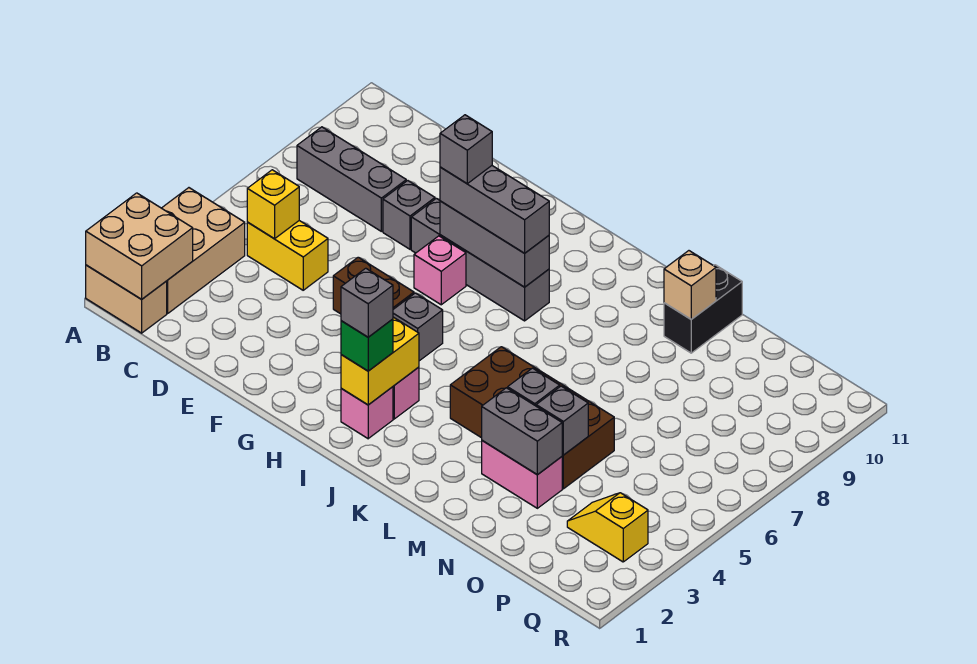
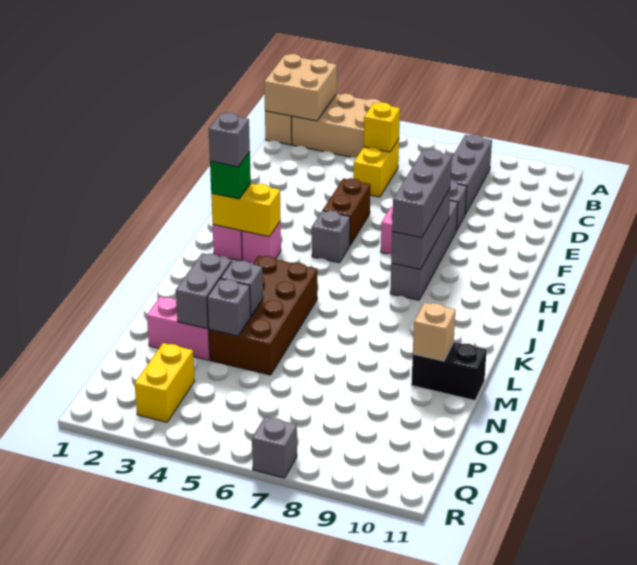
grey 1x1 brick [440,115,492,184] -> grey 1x1 brick moved to [252,417,297,478]
pink 1x2 brick [482,441,562,508] -> pink 1x2 brick turned to [147,297,210,360]
yellow 1x2 slope [567,493,648,562] -> yellow 1x2 brick [135,343,194,422]

